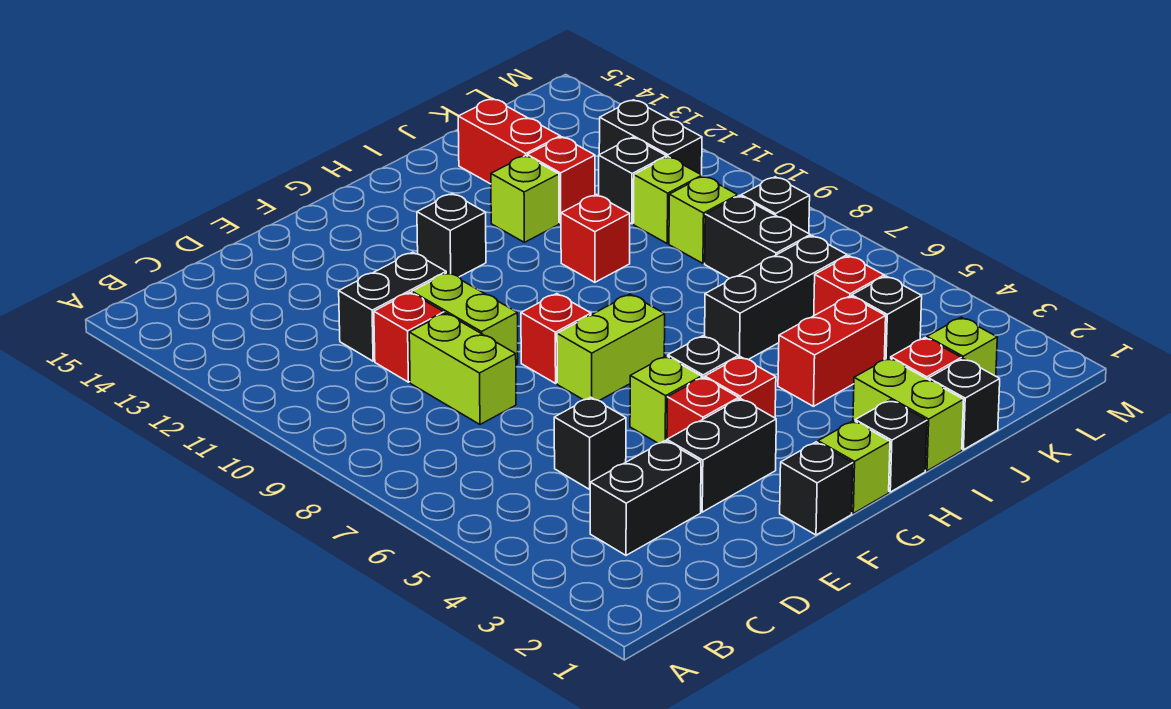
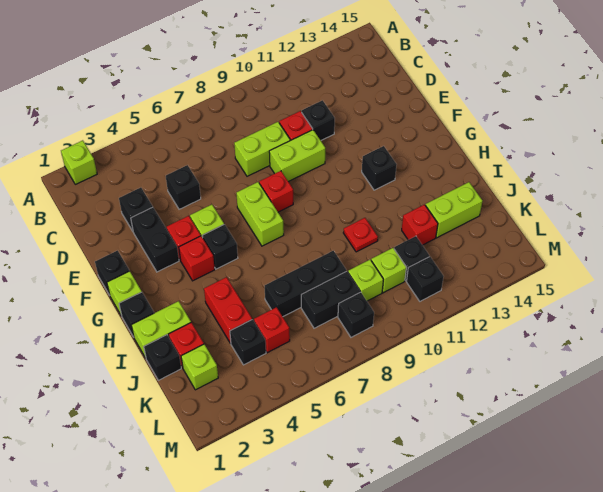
black 1x2 brick [590,441,701,555] -> black 1x1 brick [119,188,153,231]
black 1x2 brick [339,252,446,361] -> black 1x1 brick [302,100,335,140]
black 1x3 brick [705,236,847,360] -> black 1x3 brick turned to [265,251,346,317]
red 1x1 brick [561,195,630,282] -> red 1x1 plate [343,218,378,252]
lime 1x1 brick [491,156,559,242] -> lime 1x1 brick moved to [61,140,97,184]
red 1x2 brick [458,99,560,184] -> lime 1x2 brick [425,182,483,238]
black 1x2 brick [599,100,702,175] -> black 1x1 brick [407,257,444,301]

